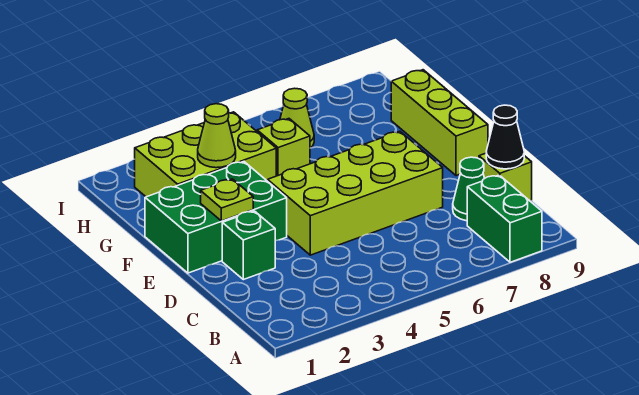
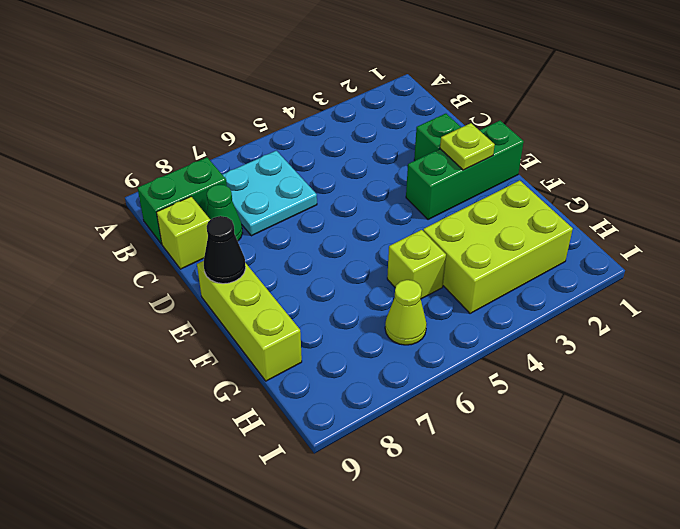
green 1x2 brick [467,175,542,262] -> green 1x2 brick turned to [138,157,227,244]
none -> cyan 2x2 plate [222,151,317,236]
black 1x1 cone [486,105,524,169] -> black 1x1 cone moved to [204,216,246,284]
lime 2x4 brick [268,131,443,255] -> none
green 2x3 brick [145,162,287,273] -> green 1x3 brick [406,121,524,220]
lime 1x1 cone [198,104,236,168] -> none

